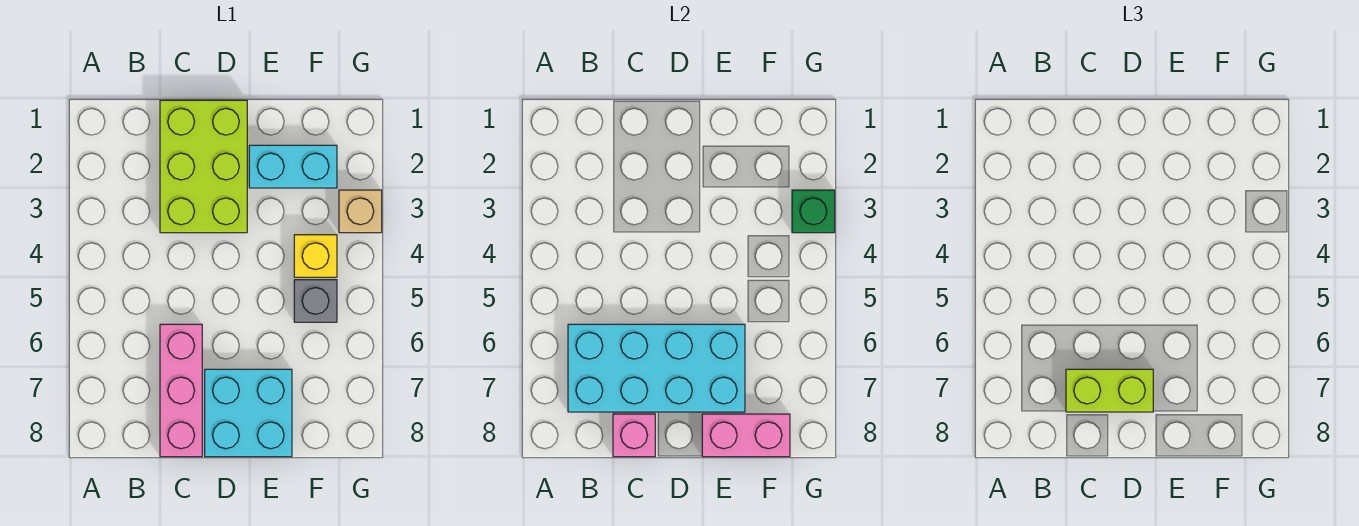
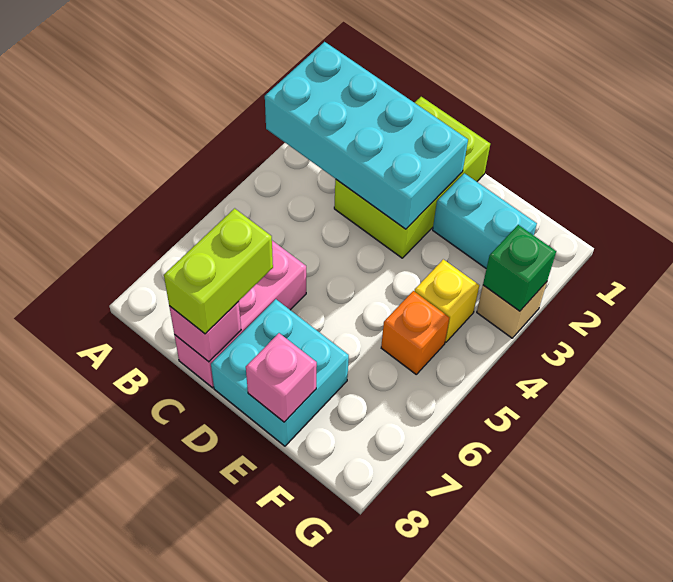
cyan 2x4 brick [568,324,745,412] -> cyan 2x4 brick moved to [265,42,468,229]
lime 1x2 brick [1066,369,1153,412] -> lime 1x2 brick turned to [164,208,273,334]
pink 1x2 brick [702,414,790,457] -> pink 1x1 brick [246,333,317,422]
grey 1x1 brick [294,280,337,322] -> orange 1x1 brick [381,291,450,374]

